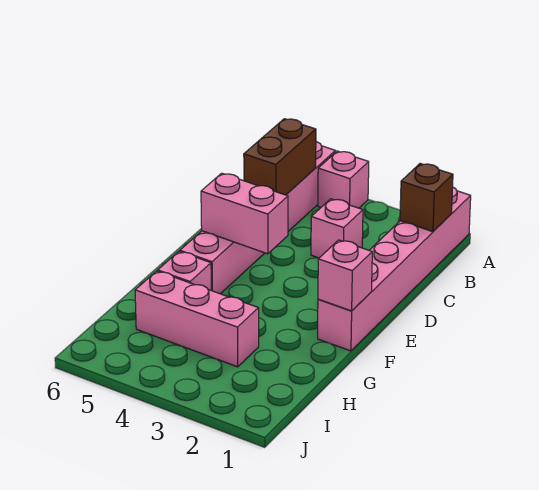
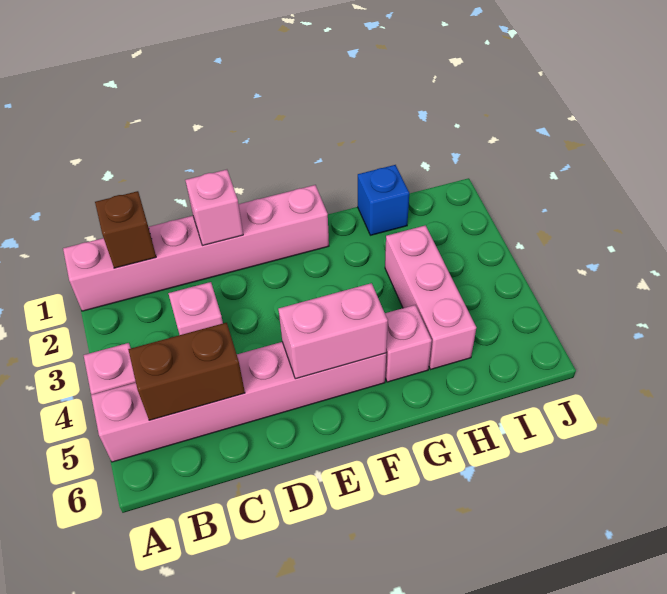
pink 1x2 brick [201,173,288,254] -> pink 1x2 brick turned to [278,283,388,379]
pink 1x1 brick [318,240,372,311] -> pink 1x1 brick moved to [185,170,243,245]
none -> blue 1x1 brick [358,165,409,235]

